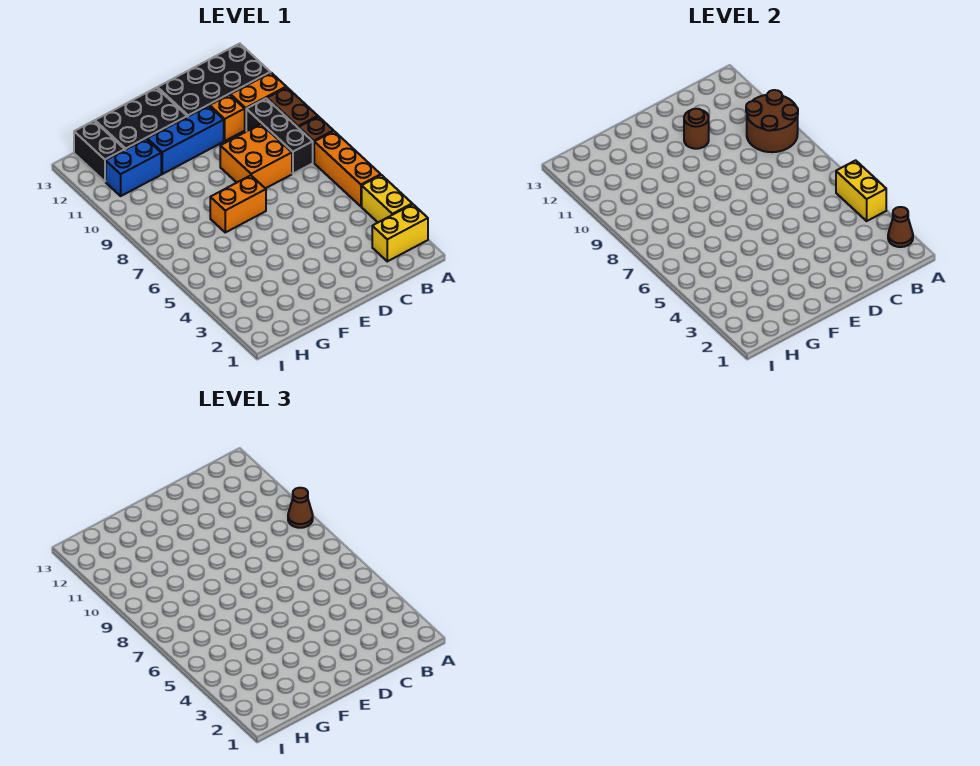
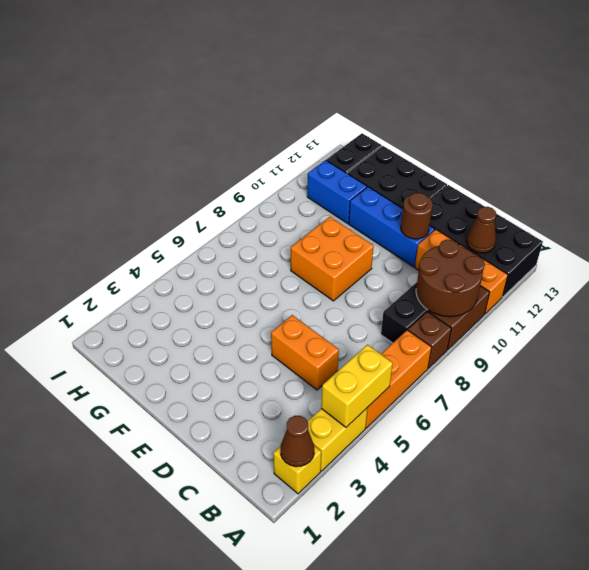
yellow 1x2 brick [372,204,428,261] -> yellow 1x1 brick [273,446,321,494]
brown 1x1 cone [288,488,313,528] -> brown 1x1 cone moved to [466,207,496,253]
orange 2x2 brick [220,124,292,188] -> orange 2x2 brick moved to [291,217,374,301]
orange 1x2 brick [210,175,266,232] -> orange 1x2 brick moved to [271,315,339,390]

